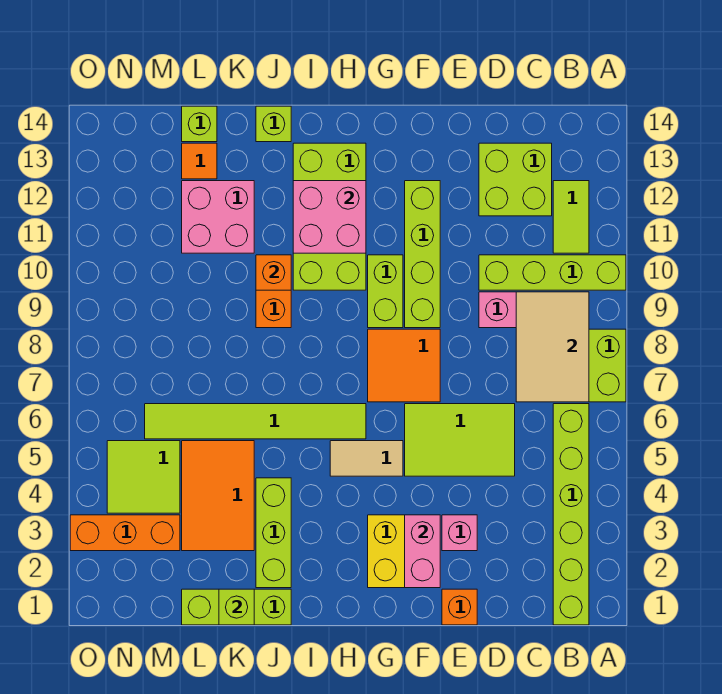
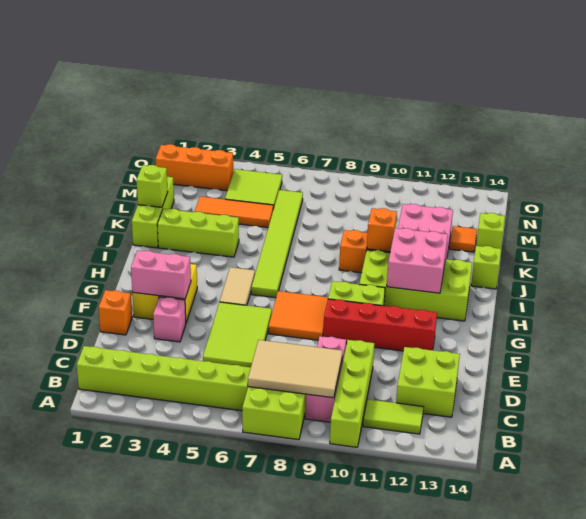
lime 1x4 brick [405,181,440,328] -> red 1x4 brick [323,299,437,351]
orange 2x3 tile [182,441,254,551] -> orange 1x3 tile [195,196,274,228]
orange 1x3 brick [70,515,180,551] -> orange 1x3 brick turned to [156,144,233,191]

